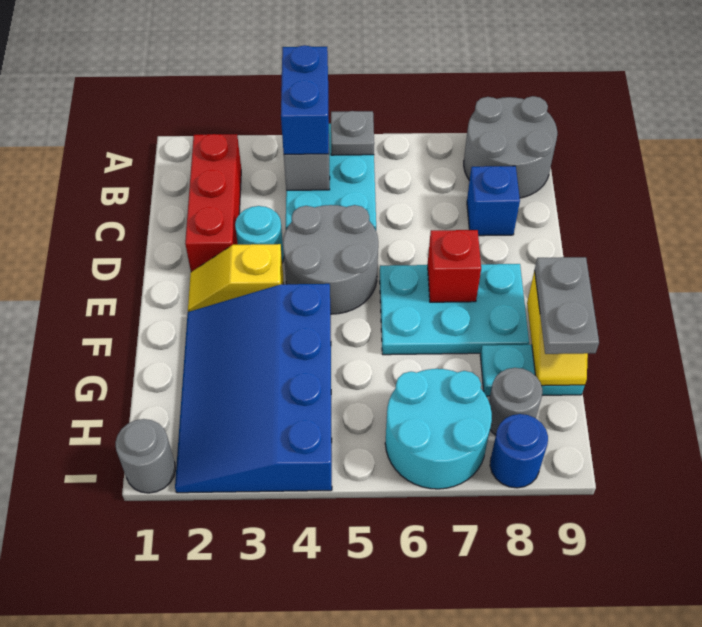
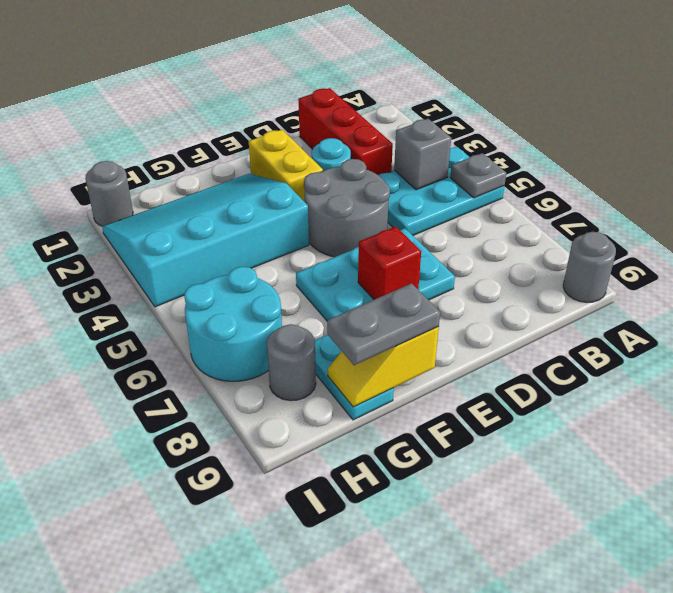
blue 1x2 brick [281,45,329,154] -> none
grey 2x2 round brick [464,96,557,198] -> grey 1x1 round brick [563,232,616,302]
red 1x3 brick [185,134,241,272] -> red 1x3 brick turned to [298,88,393,175]
blue 1x1 brick [467,166,520,236] -> none
yellow 1x2 slope [188,244,283,312] -> yellow 1x2 brick [249,130,323,202]
cyan 2x3 plate [380,264,529,355] -> cyan 2x3 plate turned to [296,228,455,321]
blue 3x4 slope [175,284,332,493] -> cyan 3x4 slope [102,174,309,307]
blue 1x1 round brick [490,414,548,488] -> none

